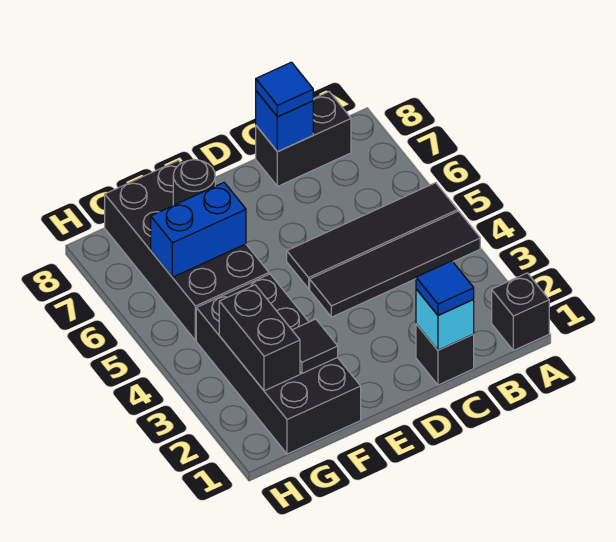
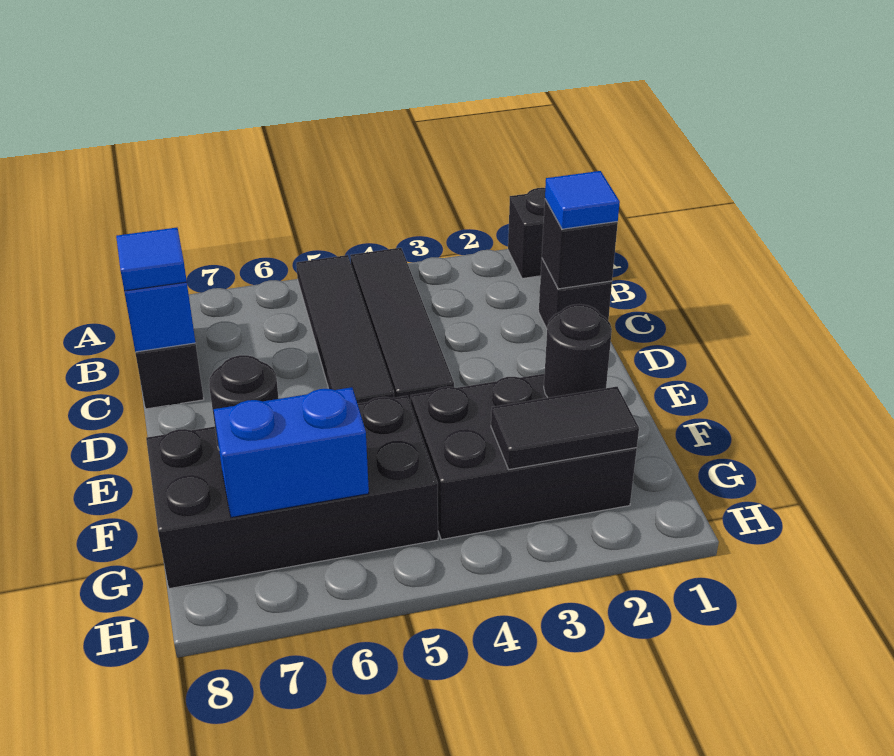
cyan 1x1 brick [416,289,474,350] -> black 1x1 brick [542,200,618,289]
black 2x4 brick [196,274,361,454] -> black 2x3 brick [411,374,637,540]
black 1x1 tile [292,319,338,373] -> black 1x1 round brick [544,304,612,398]
blue 1x2 brick [151,183,246,277] -> blue 1x2 brick turned to [214,387,369,517]
black 1x2 brick [219,285,300,391] -> black 1x2 tile [491,387,639,469]

